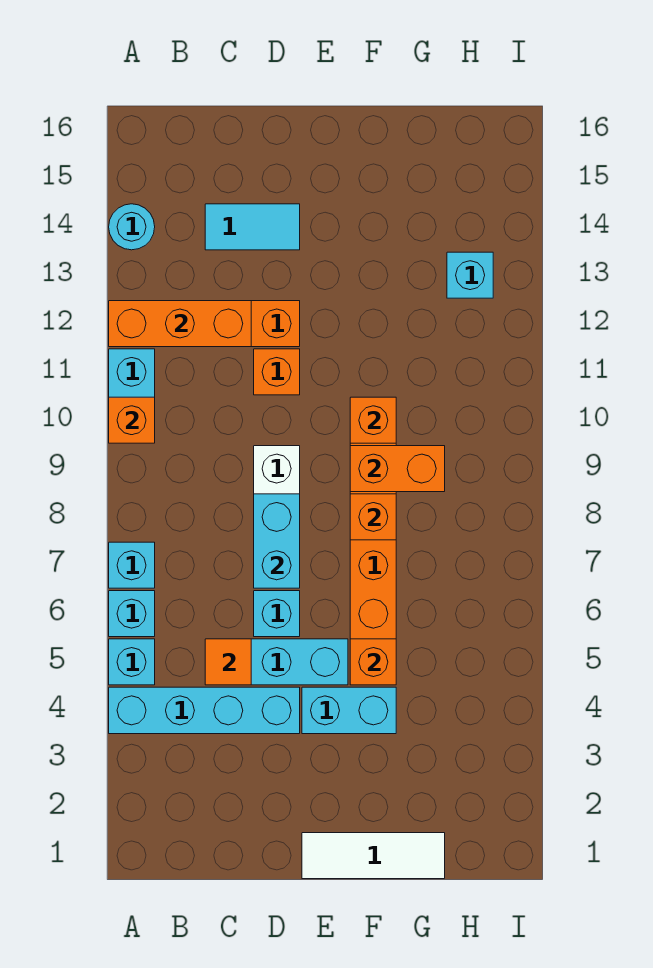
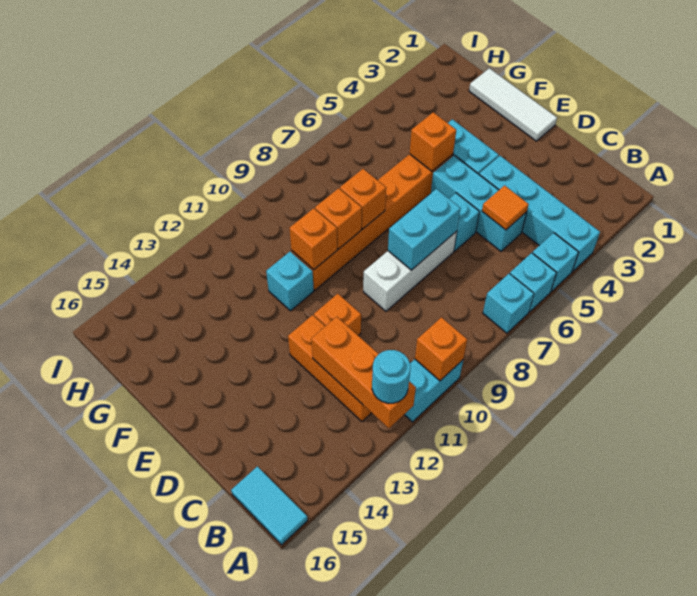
cyan 1x1 round brick [109,204,155,250] -> cyan 1x1 round brick moved to [372,350,410,403]
cyan 1x2 tile [205,204,300,250] -> cyan 1x2 tile moved to [231,466,308,545]
orange 1x2 brick [350,446,445,492] -> orange 1x1 brick [315,188,362,249]
cyan 1x1 brick [447,252,493,298] -> cyan 1x1 brick moved to [266,252,314,311]

